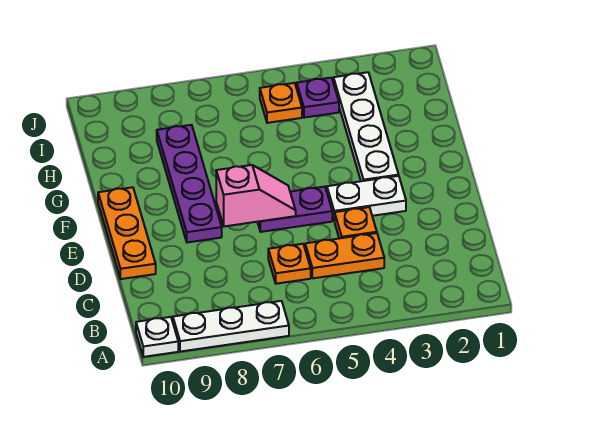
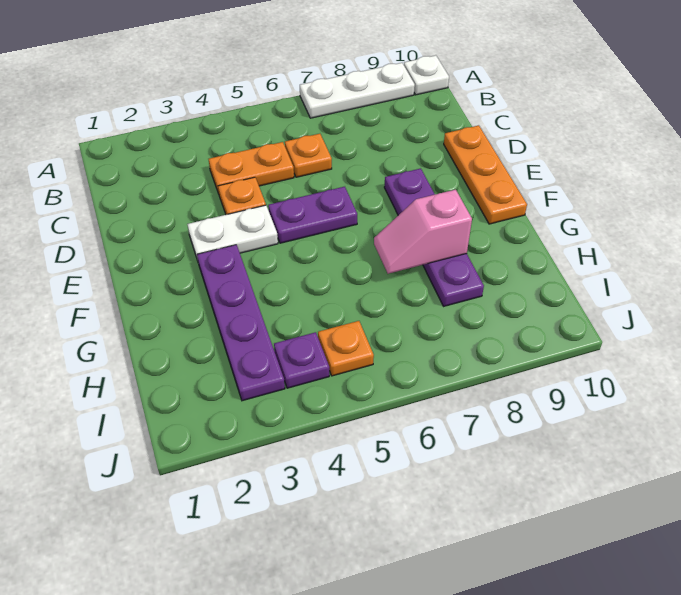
pink 1x2 slope [216,165,296,226] -> pink 1x2 slope moved to [374,190,472,274]
white 1x4 plate [334,72,399,181] -> purple 1x4 plate [197,245,285,401]

